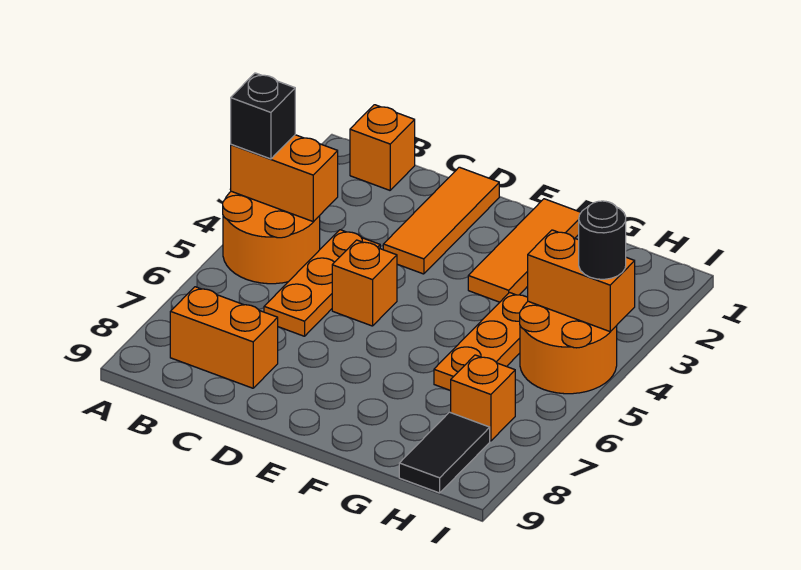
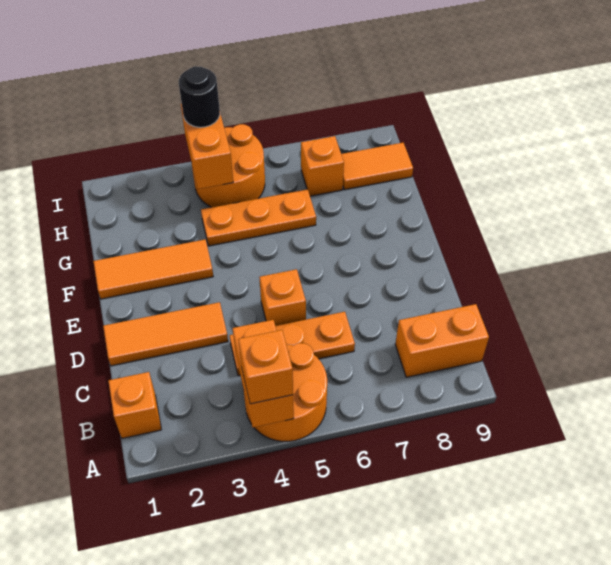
black 1x1 brick [231,73,295,159] -> orange 1x1 brick [238,330,293,404]
orange 1x2 brick [170,287,278,388] -> orange 1x2 brick turned to [395,304,489,377]
black 1x2 tile [399,412,490,493] -> orange 1x2 tile [341,143,413,190]

